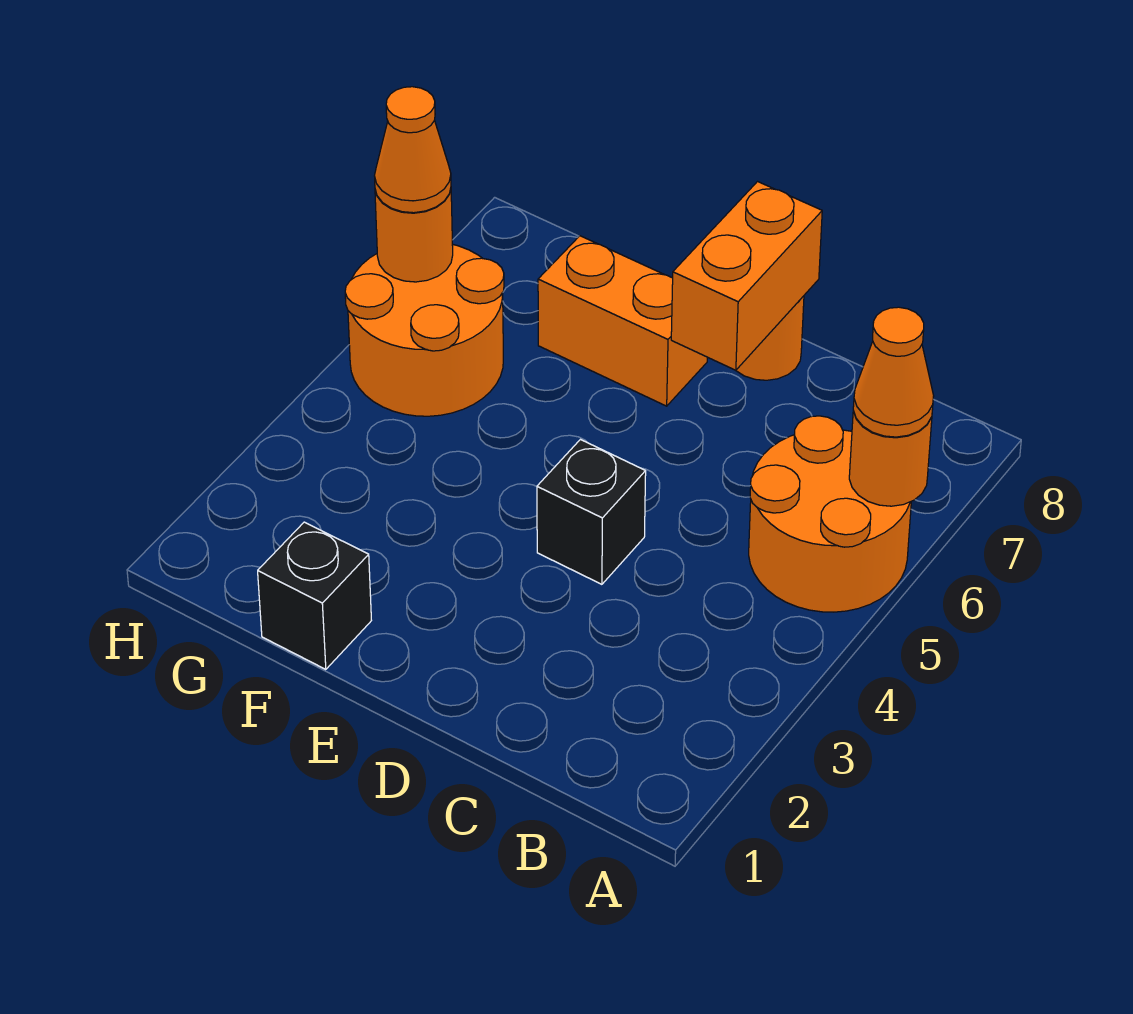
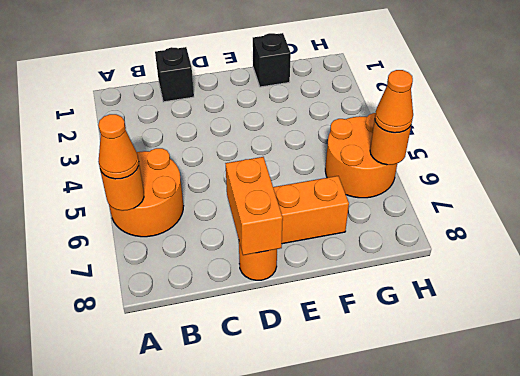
black 1x1 brick [537,440,646,584] -> black 1x1 brick moved to [155,47,194,102]

